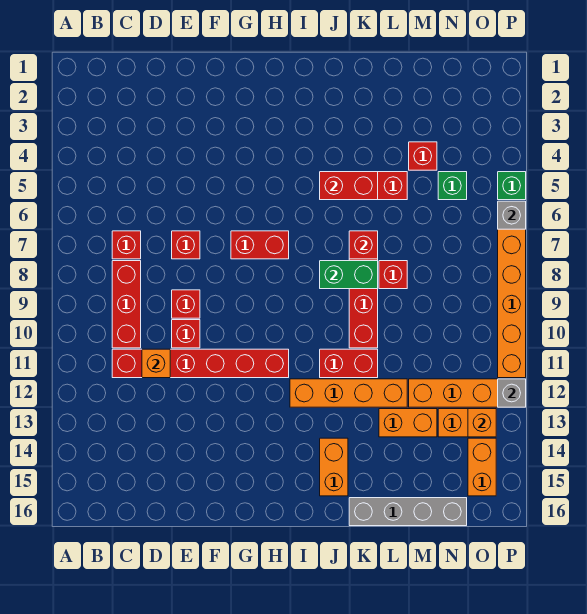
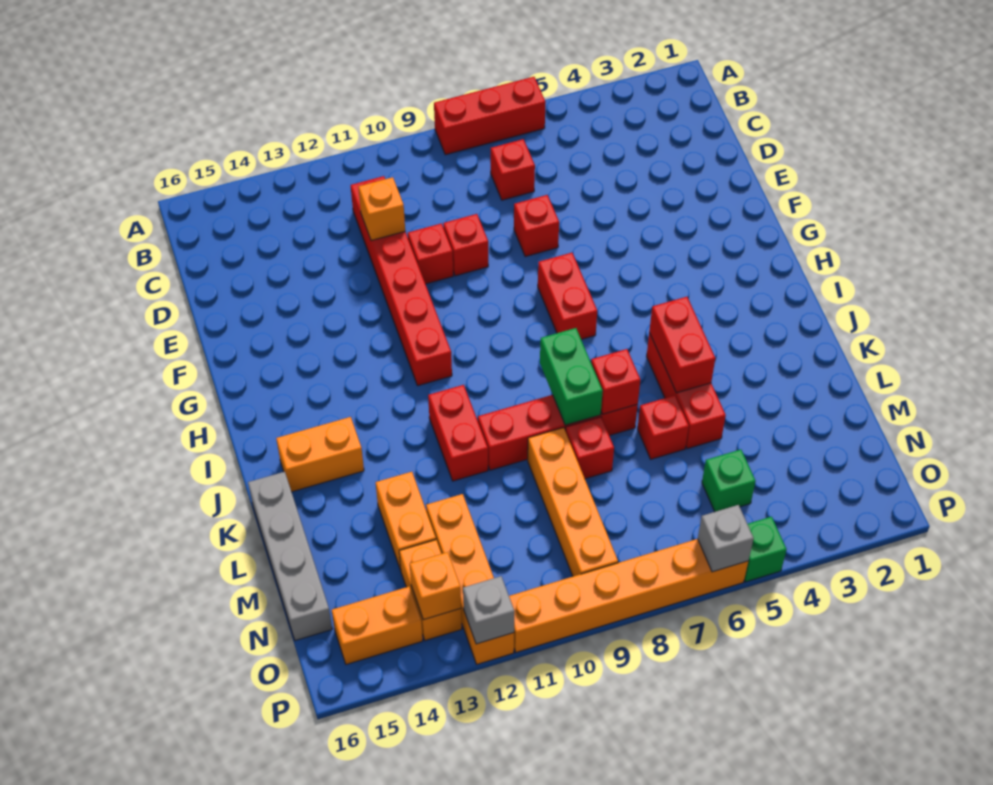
red 1x3 brick [112,261,141,348] -> red 1x3 brick moved to [434,77,546,155]
orange 1x4 brick [290,379,407,407] -> orange 1x4 brick moved to [528,428,618,576]
red 1x1 brick [409,142,437,170] -> red 1x1 brick moved to [638,395,689,459]

